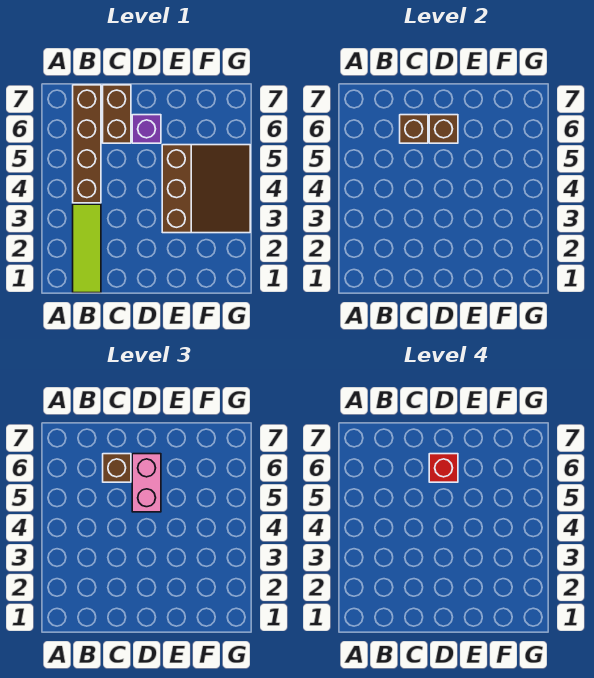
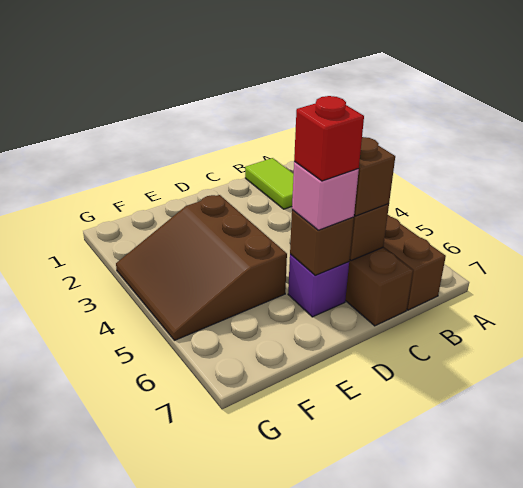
lime 1x3 tile [73,204,101,293] -> lime 1x2 tile [245,158,294,209]
pink 1x2 brick [132,454,161,512] -> pink 1x1 brick [292,162,359,230]

